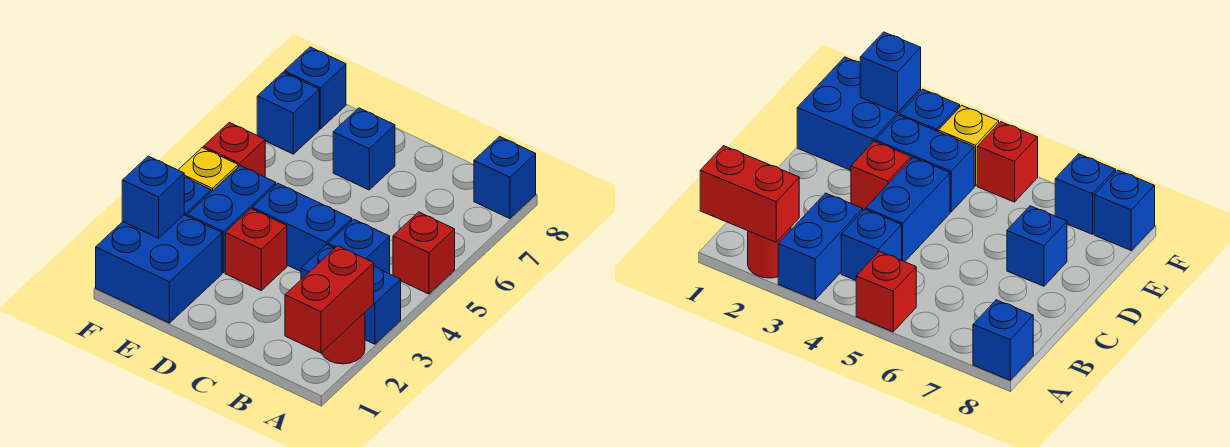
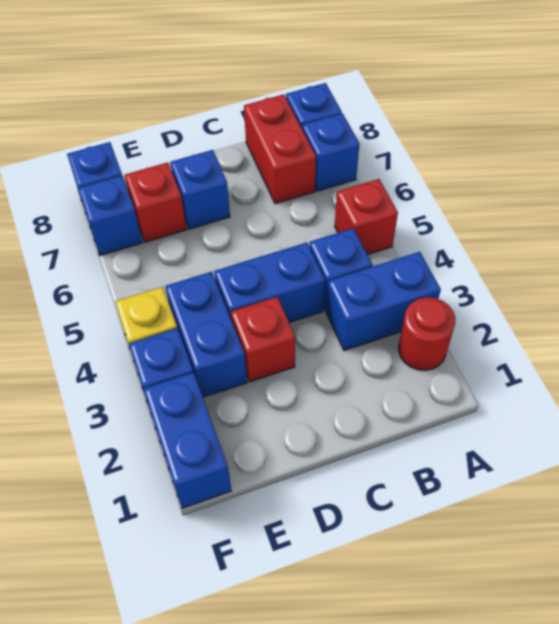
red 1x2 brick [285,246,374,353] -> red 1x2 brick moved to [244,94,316,204]
blue 2x2 brick [96,215,222,323] -> blue 1x2 brick [143,372,231,508]
blue 1x1 brick [122,156,184,238] -> blue 1x1 brick moved to [302,113,359,191]
red 1x1 brick [203,123,265,177] -> red 1x1 brick moved to [125,163,187,242]

